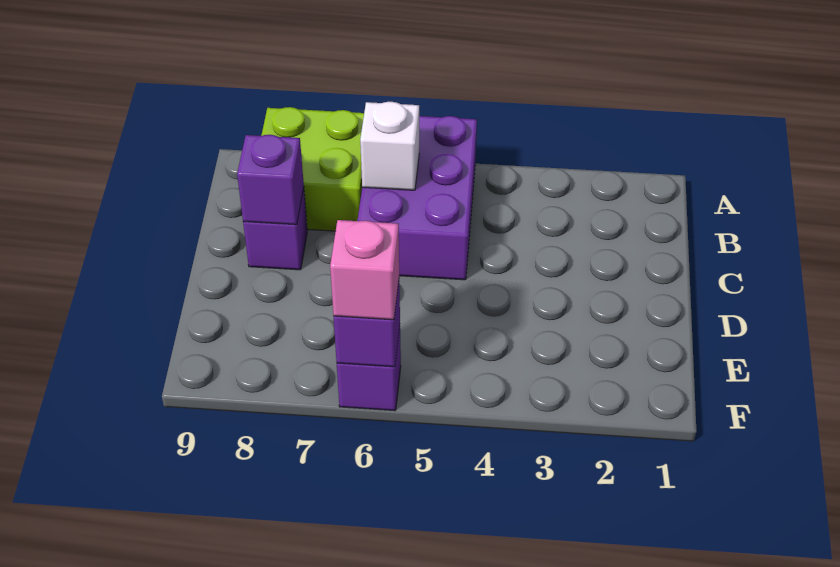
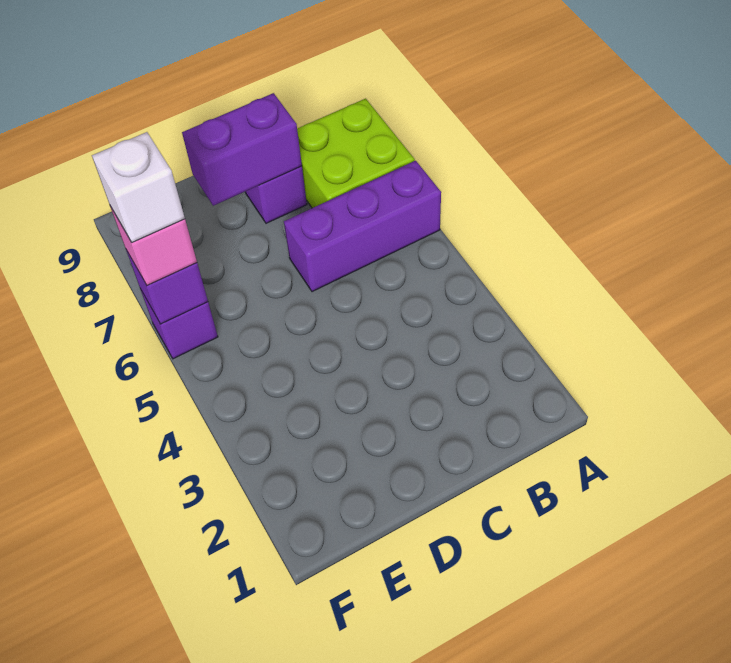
purple 2x3 brick [357,116,477,280] -> purple 1x3 brick [284,161,441,292]
white 1x1 brick [360,102,419,190] -> white 1x1 brick moved to [92,132,185,242]
purple 1x1 brick [237,135,304,225] -> purple 1x2 brick [182,93,302,206]

